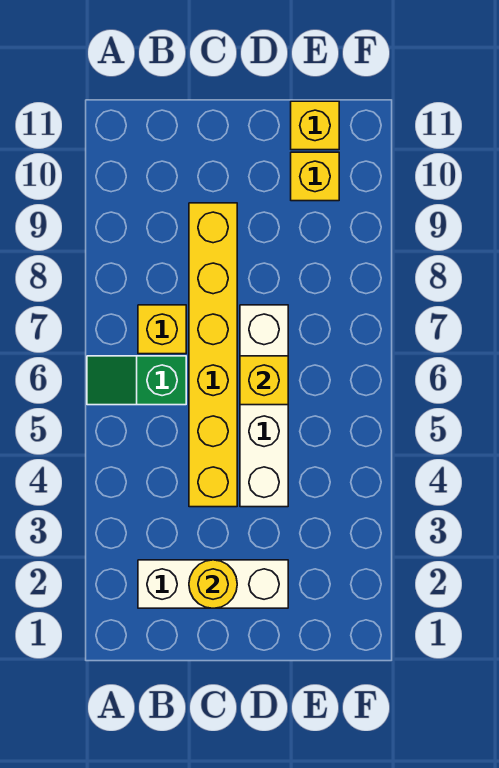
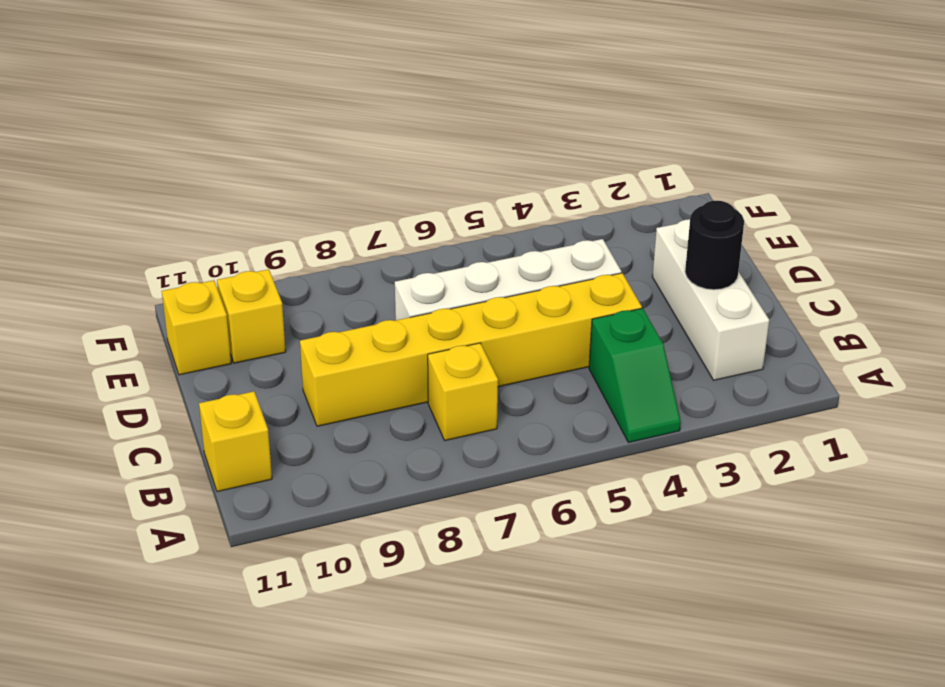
green 1x2 slope [87,356,186,405] -> green 1x2 slope moved to [589,308,681,443]
yellow 1x1 round brick [189,560,237,608] -> black 1x1 round brick [685,201,744,290]
yellow 1x1 brick [240,356,288,405] -> yellow 1x1 brick moved to [199,391,272,492]

